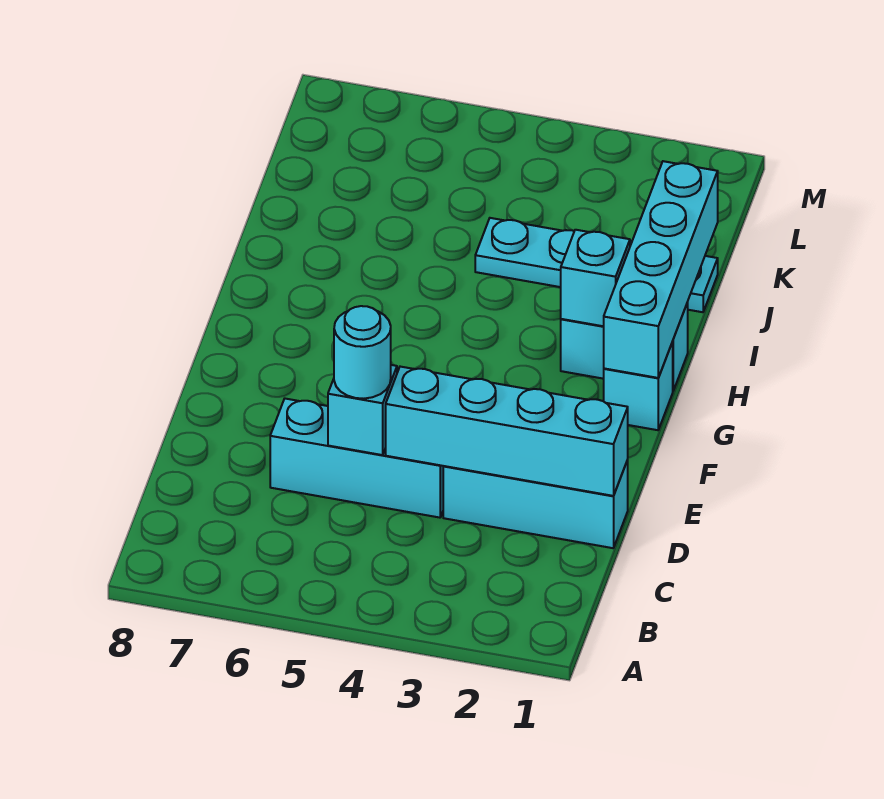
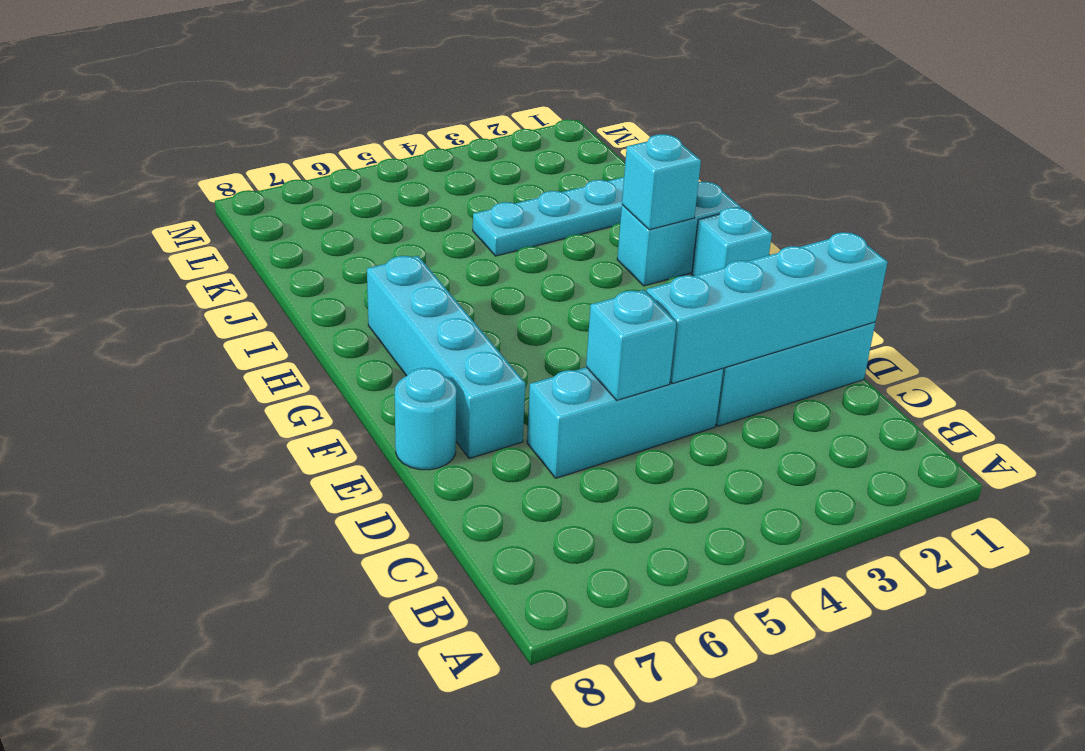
cyan 1x1 round brick [334,306,391,399] -> cyan 1x1 round brick moved to [395,368,457,470]
cyan 1x4 brick [604,161,718,378] -> cyan 1x4 brick moved to [367,256,525,459]

